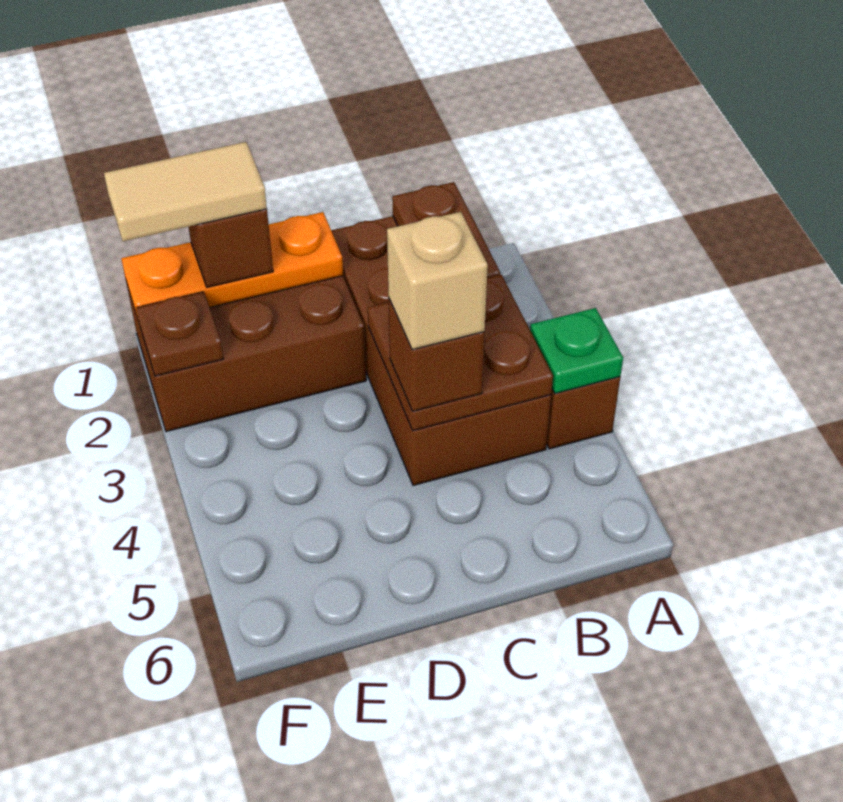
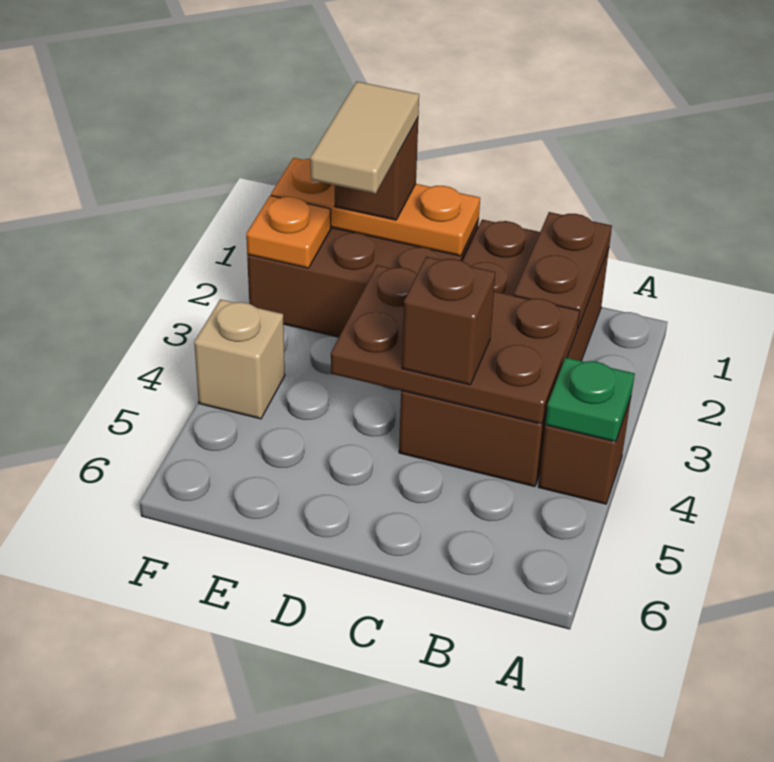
brown 2x2 plate [368,275,553,431] -> brown 2x3 plate [331,265,579,424]
tan 1x1 brick [387,212,488,350] -> tan 1x1 brick moved to [194,299,285,419]
tan 1x2 tile [104,142,267,241] -> tan 1x2 tile turned to [310,81,419,194]
brown 1x1 plate [136,292,223,376] -> orange 1x1 plate [246,196,331,268]

